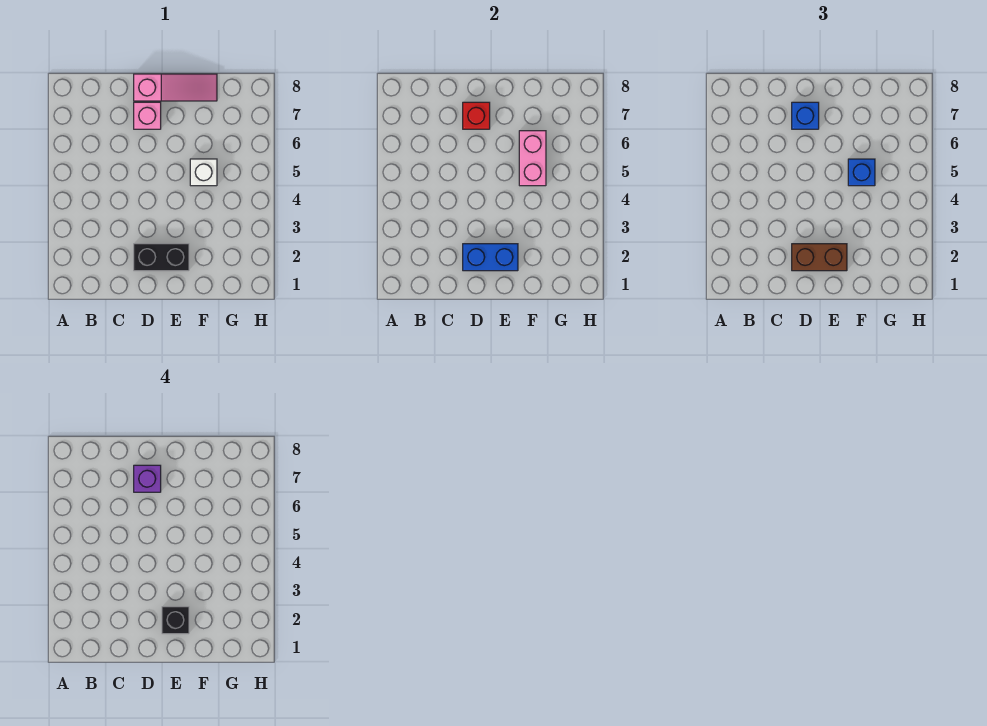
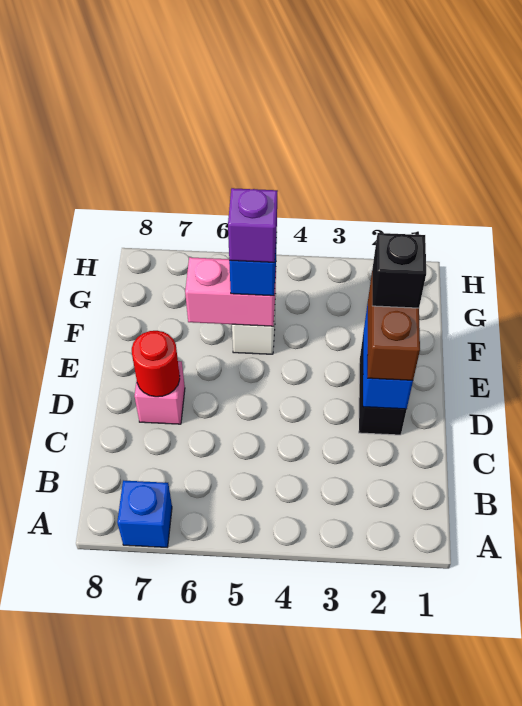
red 1x1 brick [463,102,490,129] -> red 1x1 round brick [132,331,180,397]
blue 1x1 brick [792,102,819,129] -> blue 1x1 brick moved to [117,480,172,547]
purple 1x1 brick [134,465,161,492] -> purple 1x1 brick moved to [228,188,277,262]
pink 1x3 slope [134,74,217,101] -> none

